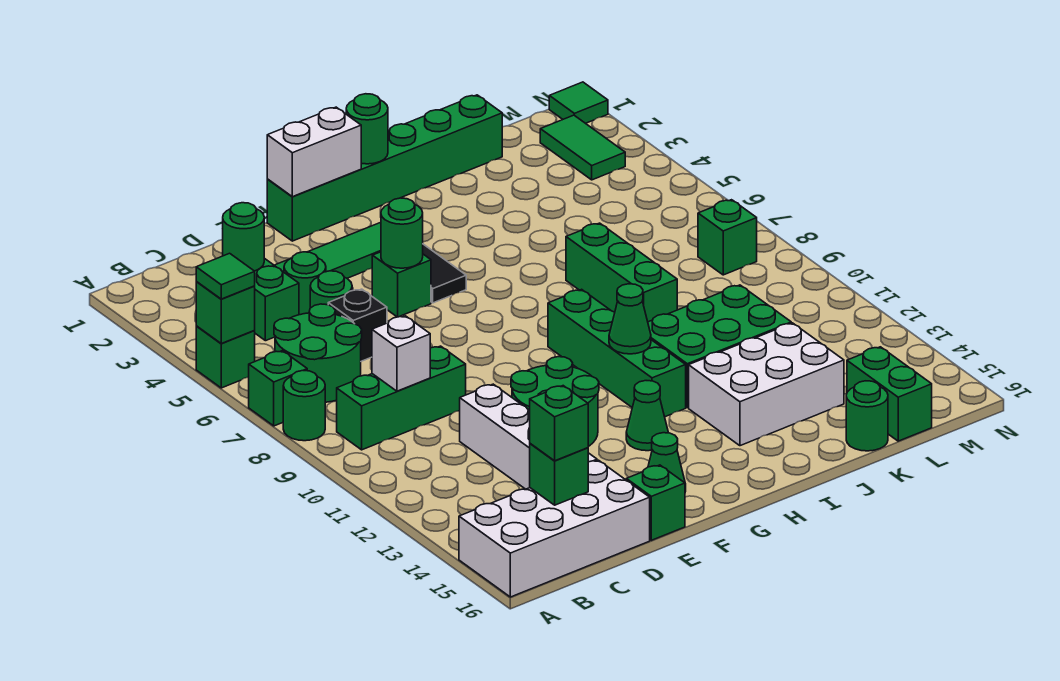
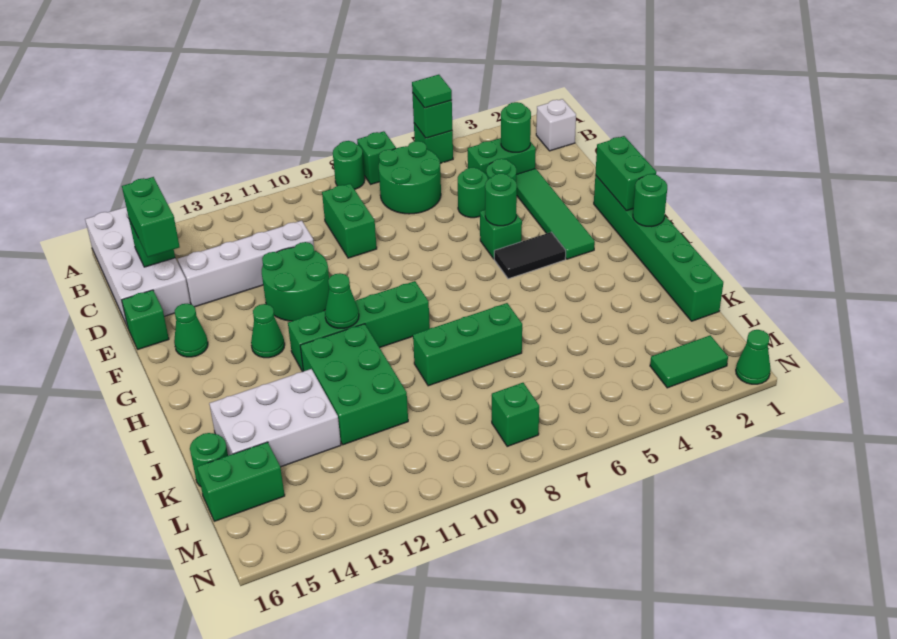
green 1x3 brick [337,346,466,450] -> green 1x2 brick [322,184,377,258]
white 1x1 brick [372,316,430,391] -> white 1x1 brick moved to [536,99,576,151]
green 1x1 brick [530,386,588,461] -> green 1x2 brick [122,177,180,257]
black 1x1 brick [328,289,387,361] -> none
white 1x2 brick [267,107,361,197] -> green 1x2 brick [595,136,656,211]
white 2x3 brick [689,323,844,446] -> white 2x3 brick turned to [209,369,341,467]
green 1x1 tile [549,82,608,123] -> green 1x1 cone [736,330,771,384]

